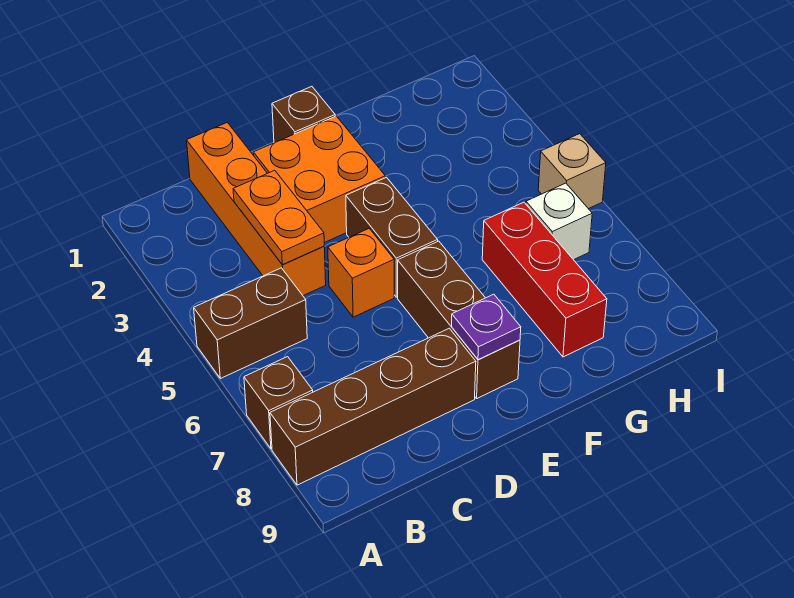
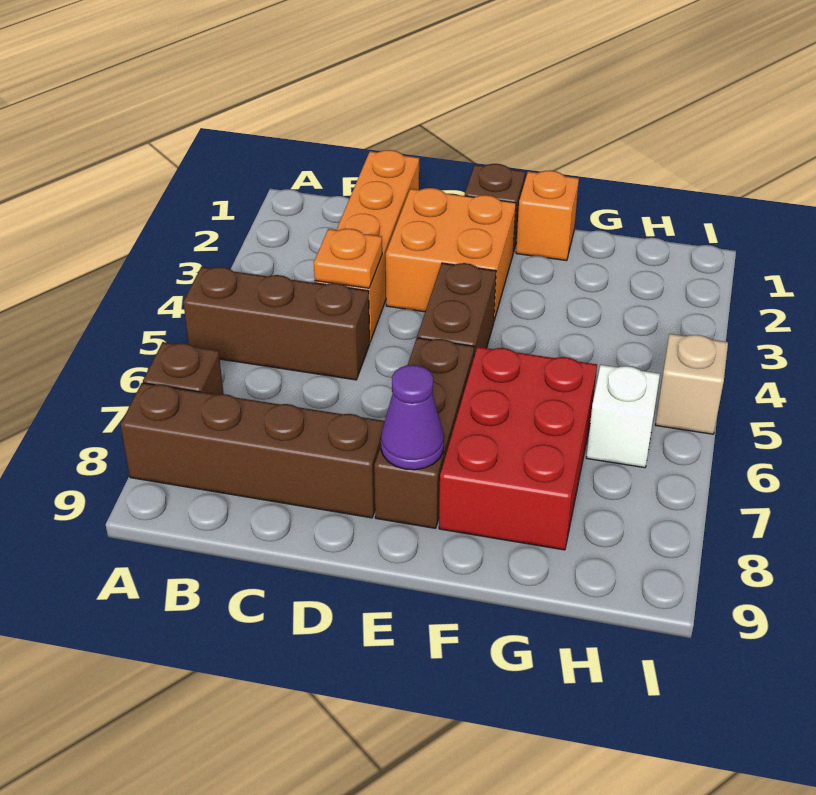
brown 1x2 brick [194,268,307,378] -> brown 1x3 brick [183,267,370,380]
orange 1x2 plate [233,170,324,265] -> orange 1x1 plate [314,229,382,288]
orange 1x1 brick [328,229,394,317] -> orange 1x1 brick moved to [516,170,579,261]
purple 1x1 plate [452,294,521,360] -> purple 1x1 cone [381,365,444,470]
red 1x3 brick [482,202,607,357] -> red 2x3 brick [439,347,597,550]

